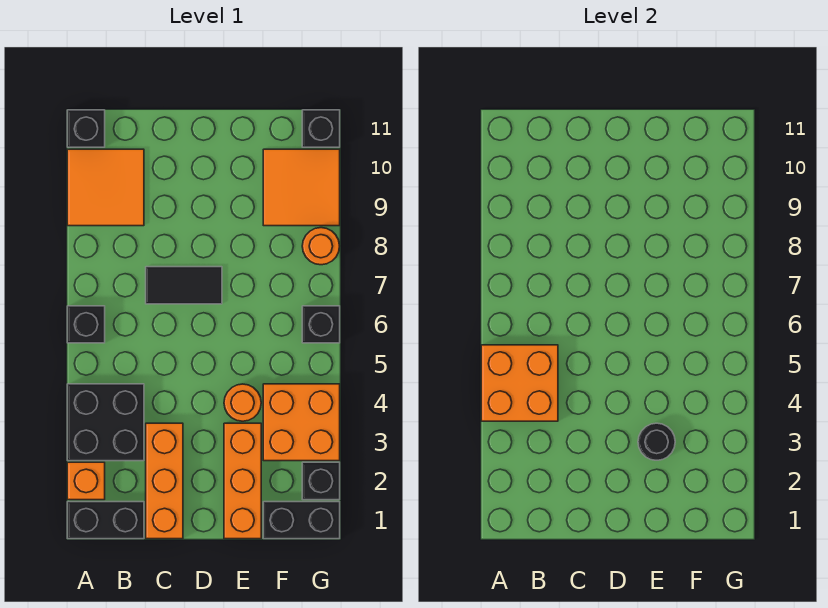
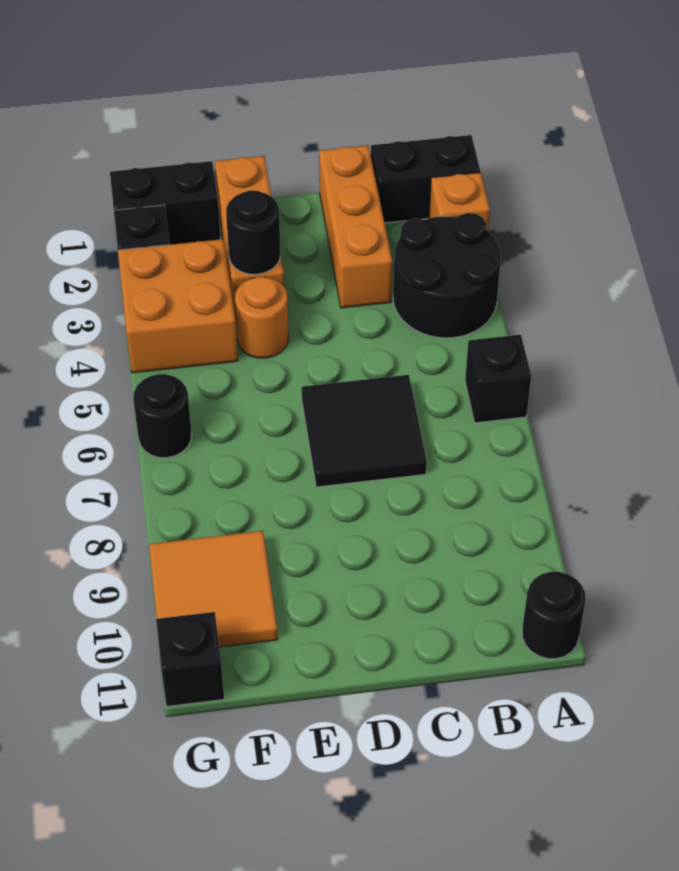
black 2x2 brick [67,384,144,461] -> black 2x2 round brick [393,213,501,338]
orange 2x2 brick [481,345,558,421] -> none
orange 2x2 tile [67,149,144,226] -> none
black 1x1 brick [67,110,105,147] -> black 1x1 round brick [522,572,586,659]
black 1x2 tile [146,267,222,304] -> black 2x2 tile [302,375,427,487]
black 1x1 brick [302,306,340,343] -> black 1x1 round brick [133,374,192,458]
orange 1x1 round brick [302,228,340,265] -> none

